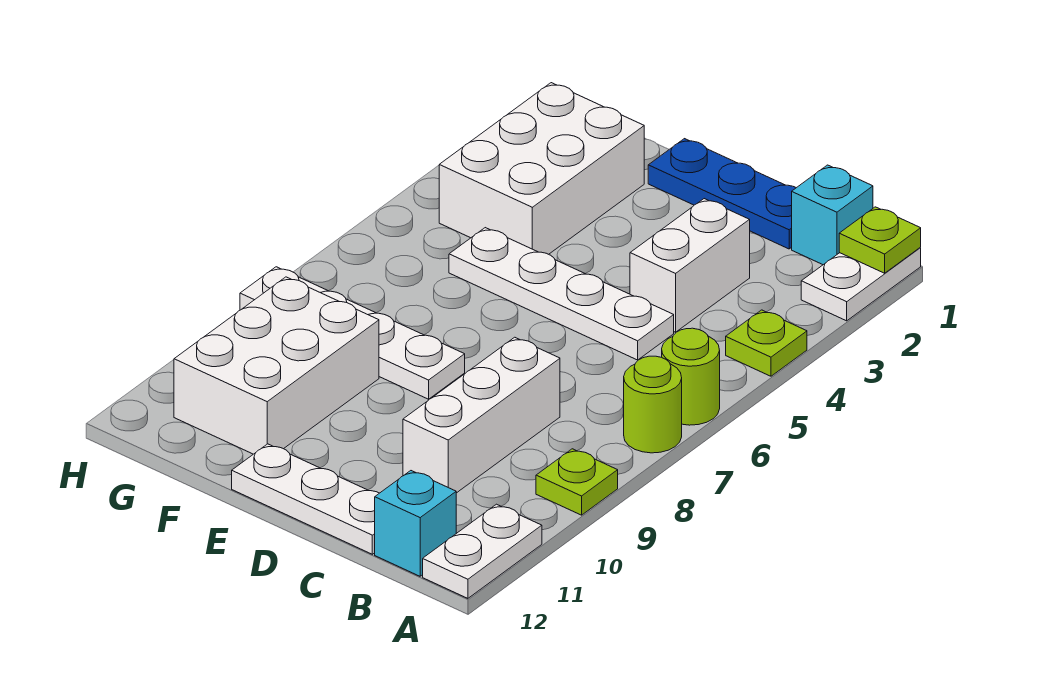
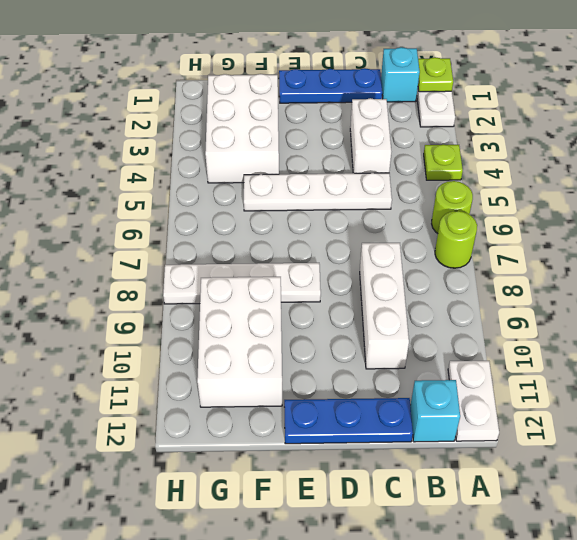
lime 1x1 plate [536,449,618,515] -> none
white 1x3 plate [232,444,379,554] -> blue 1x3 plate [284,398,413,444]

